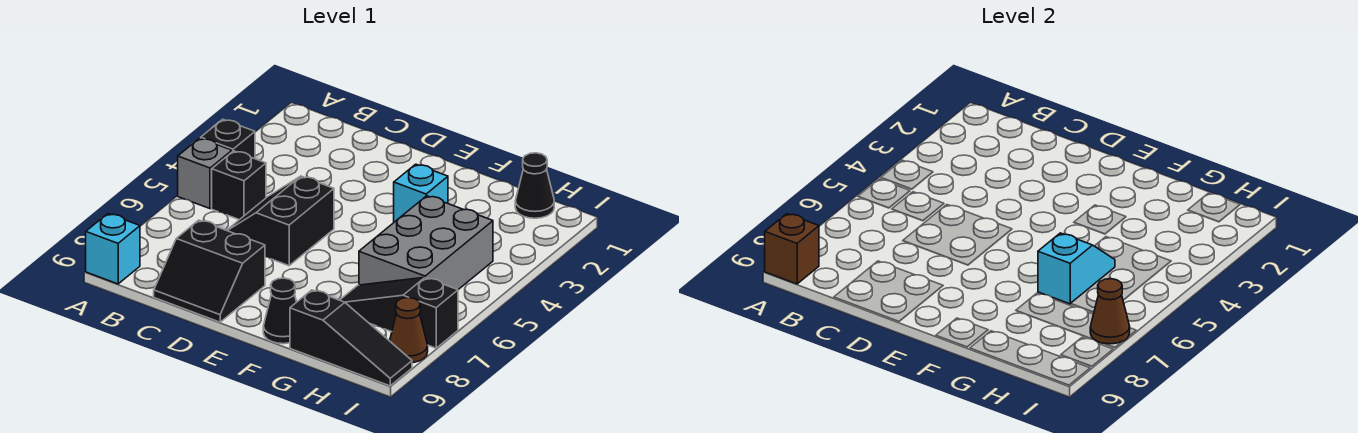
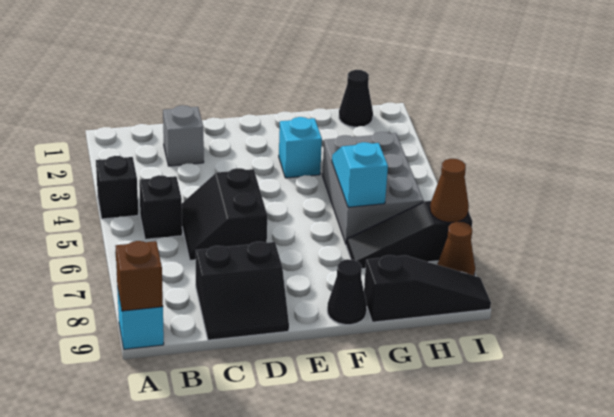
grey 1x1 brick [178,138,232,209] -> grey 1x1 brick moved to [163,105,204,166]

